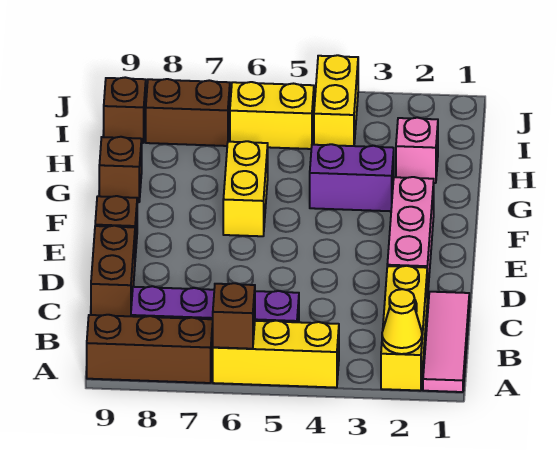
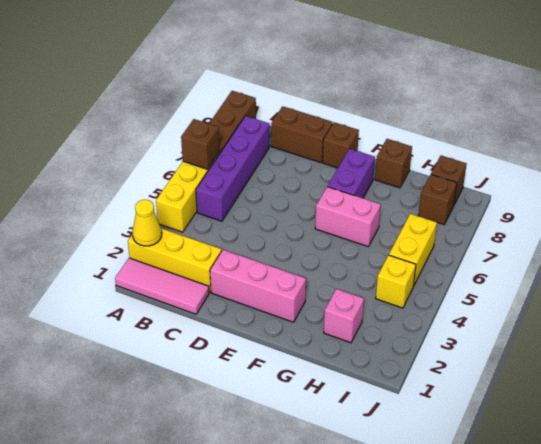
yellow 1x2 brick [223,141,268,236] -> pink 1x2 brick [315,187,381,246]
purple 1x2 brick [310,144,394,211] -> purple 1x2 brick moved to [328,149,375,198]
yellow 1x2 brick [314,55,358,146] -> yellow 1x1 brick [376,255,416,308]
brown 1x2 brick [146,79,230,146] -> brown 1x1 brick [418,174,457,225]

